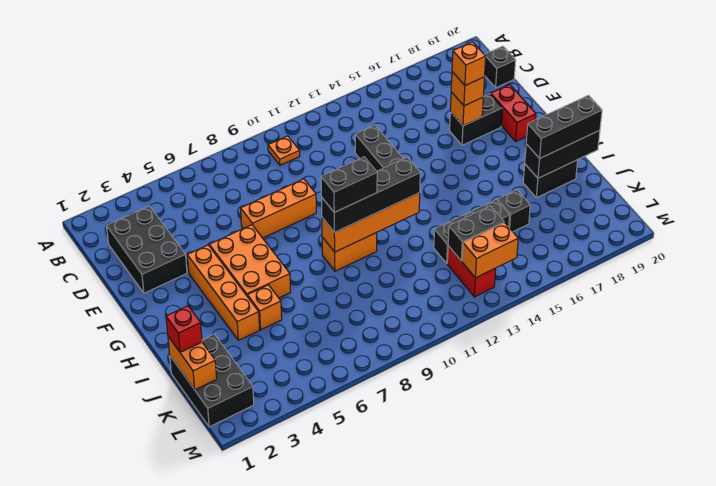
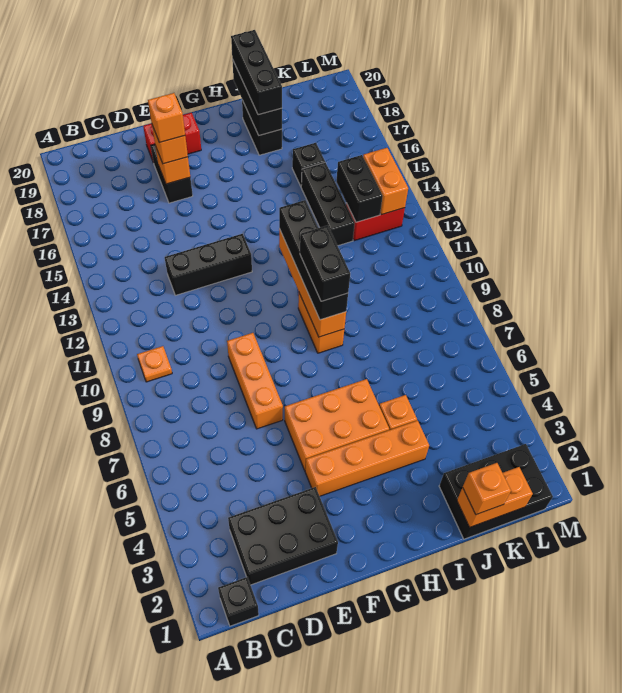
black 1x1 brick [484,46,516,88] -> black 1x1 brick moved to [218,577,259,626]
red 1x1 brick [166,306,202,352] -> orange 1x1 brick [463,463,511,514]

